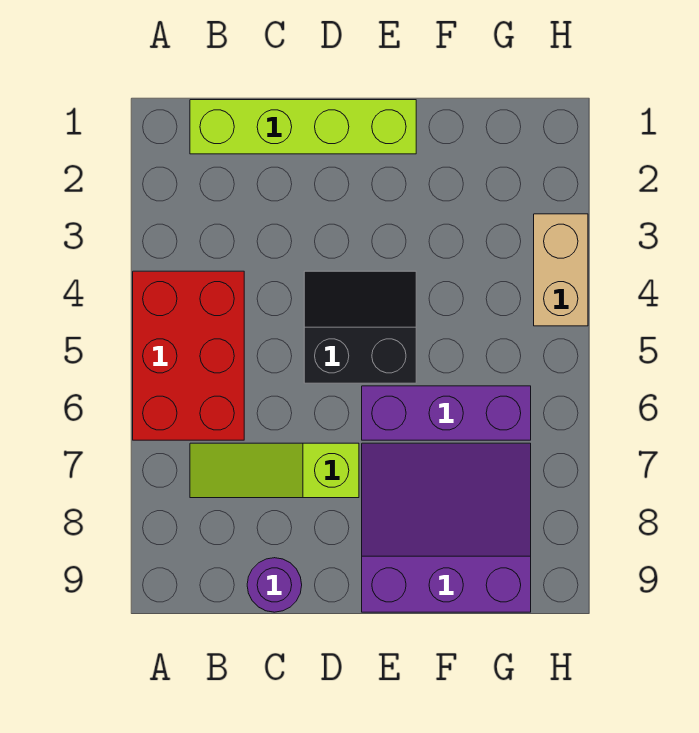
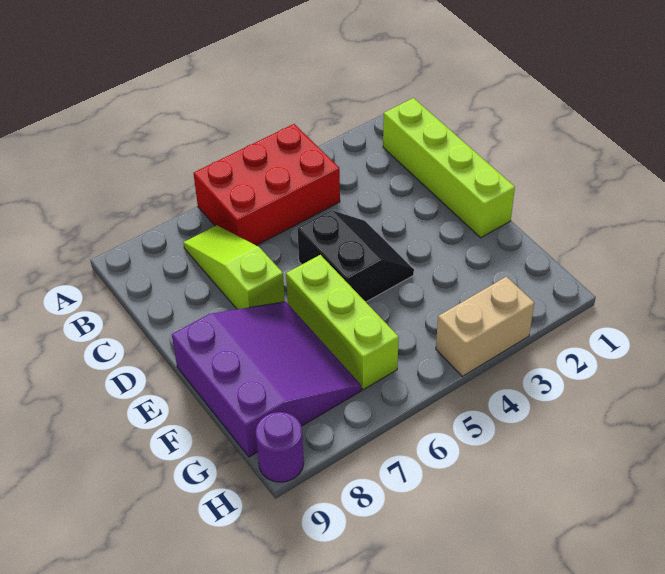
purple 1x1 round brick [247,558,302,612] -> purple 1x1 round brick moved to [256,412,304,482]
purple 1x3 brick [362,386,531,440] -> lime 1x3 brick [286,255,399,390]

